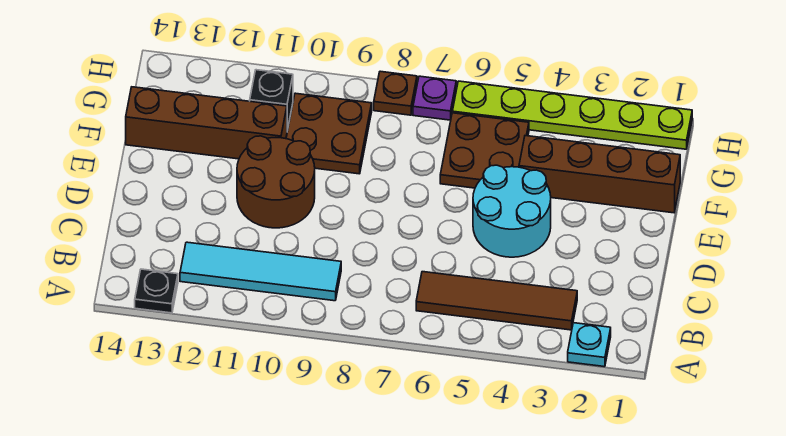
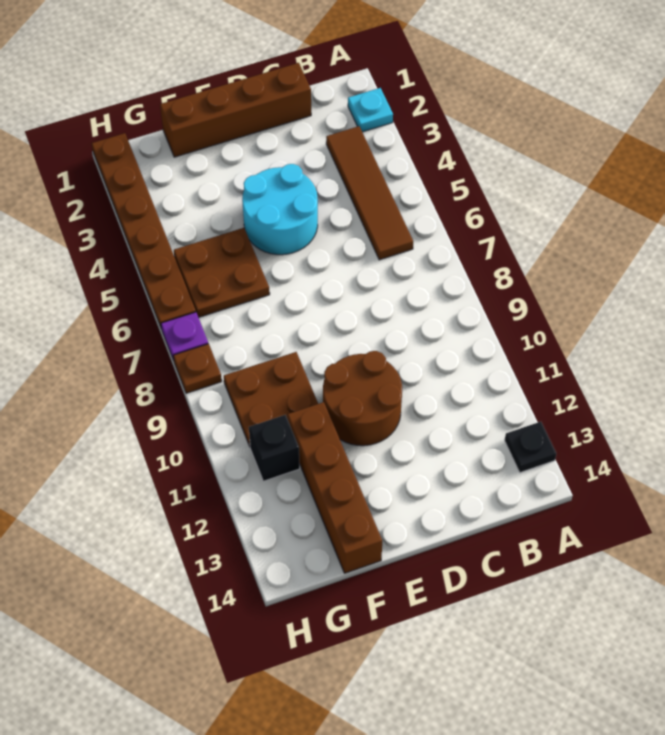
cyan 1x4 tile [180,242,341,301] -> none
brown 1x4 brick [519,136,680,213] -> brown 1x4 brick turned to [160,63,311,157]
lime 1x6 plate [452,81,692,149] -> brown 1x6 plate [91,133,196,329]

